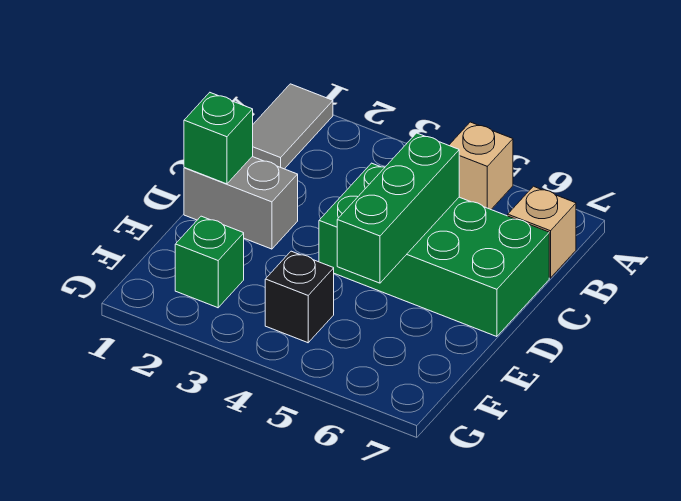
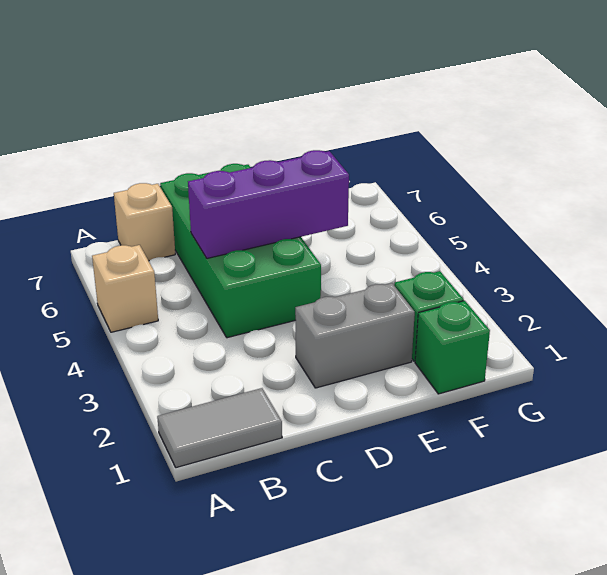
green 1x3 brick [337,133,459,283] -> purple 1x3 brick [188,150,349,258]
grey 1x2 brick [184,157,298,249] -> grey 1x2 brick turned to [295,283,415,388]
green 1x1 brick [184,93,253,184] -> green 1x1 brick moved to [415,301,490,394]
black 1x1 brick [265,251,334,343] -> none

